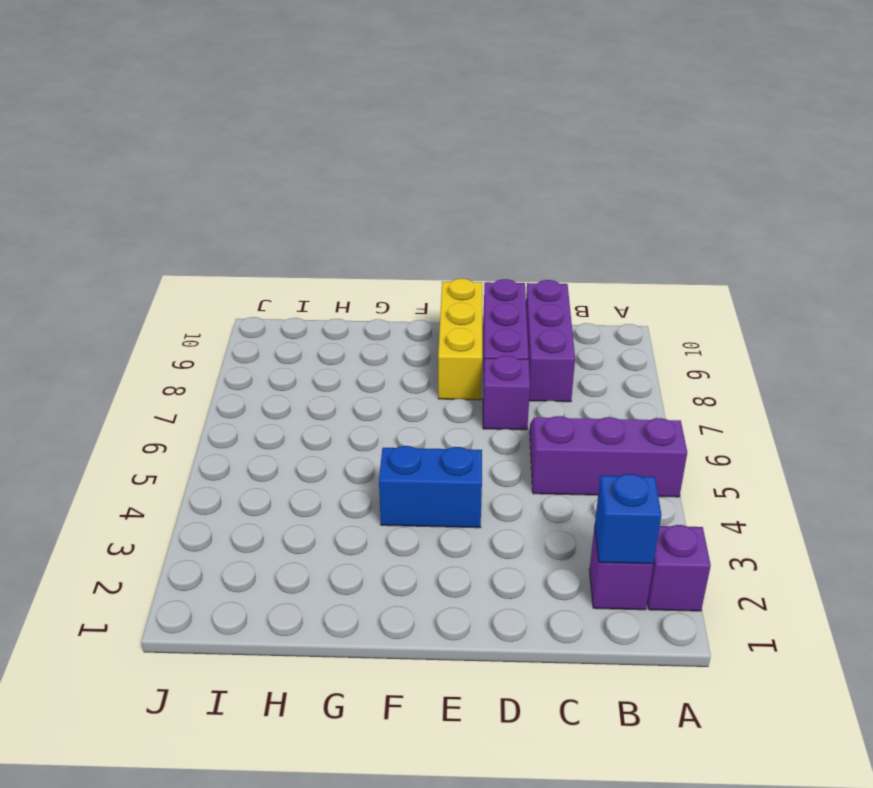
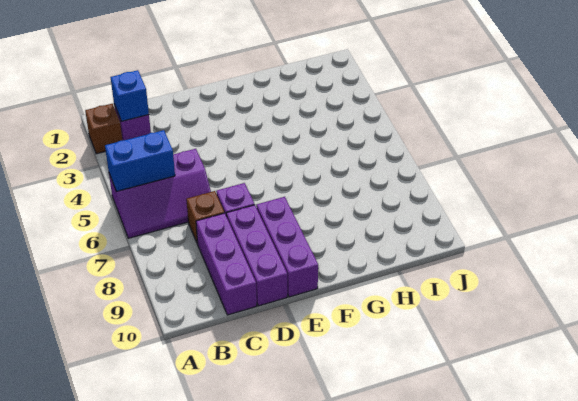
purple 1x1 brick [647,525,711,611] -> brown 1x1 brick [85,104,122,154]
none -> brown 1x1 brick [186,191,224,244]
blue 1x2 brick [379,446,482,528] -> blue 1x2 brick moved to [105,130,175,192]
yellow 1x3 brick [438,279,482,400] -> purple 1x3 brick [256,197,318,297]

